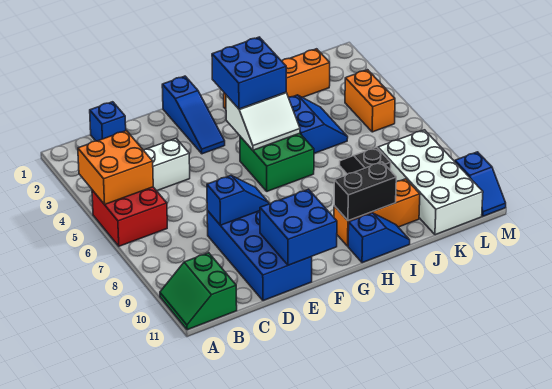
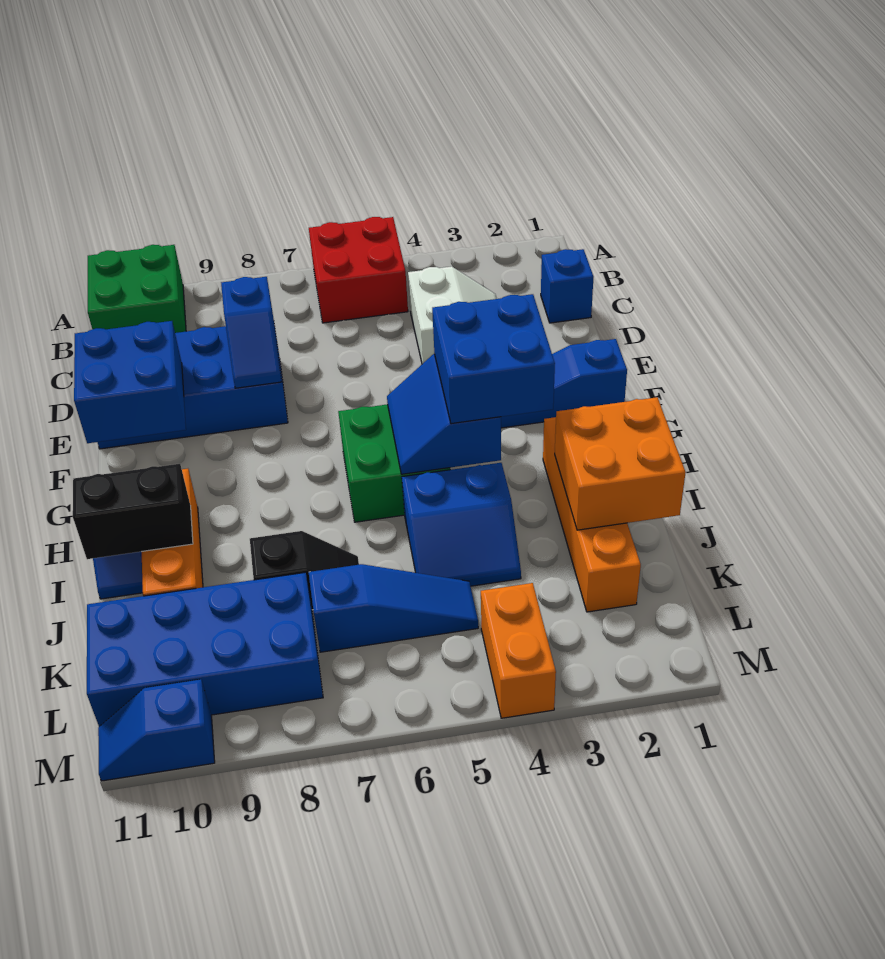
orange 2x2 brick [78,131,153,204] -> orange 2x2 brick moved to [555,397,686,530]
green 2x2 slope [160,253,237,330] -> green 2x2 brick [88,245,186,333]
white 2x2 slope [226,92,300,150] -> blue 2x2 slope [387,354,501,474]
black 1x2 brick [334,162,396,221] -> black 1x2 brick turned to [73,464,193,559]
none -> blue 1x3 slope [309,564,478,652]
white 2x4 brick [378,130,483,235] -> blue 2x4 brick [87,572,323,727]
orange 1x2 brick [345,70,395,132] -> orange 1x2 brick turned to [481,583,556,718]

